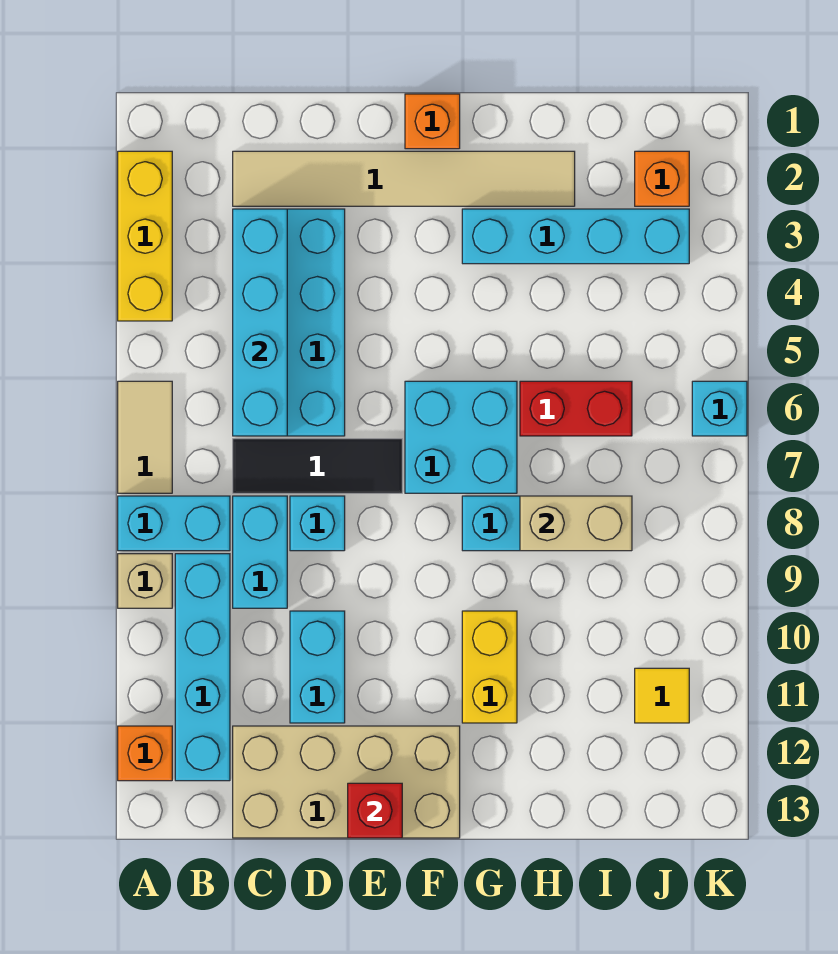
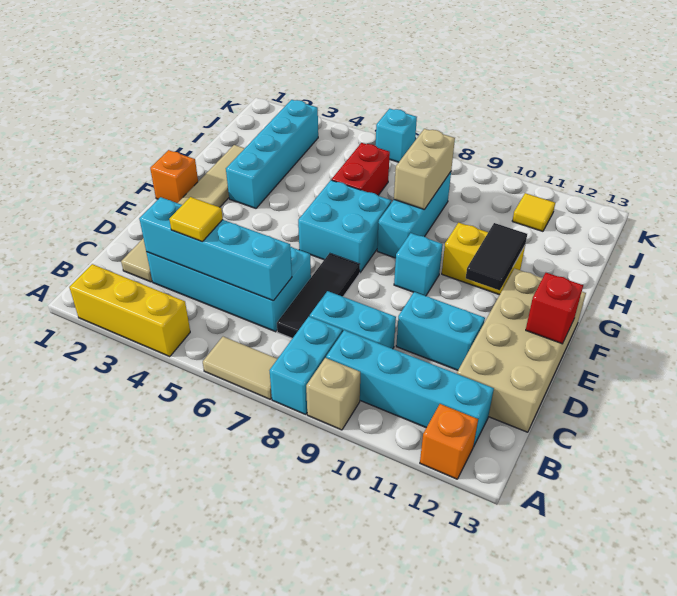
none -> yellow 1x1 tile [169,197,223,242]
cyan 1x1 brick [290,496,345,551] -> cyan 1x1 brick moved to [394,233,443,296]
none -> black 1x2 tile [466,223,527,290]
orange 1x1 brick [635,151,689,206] -> none

